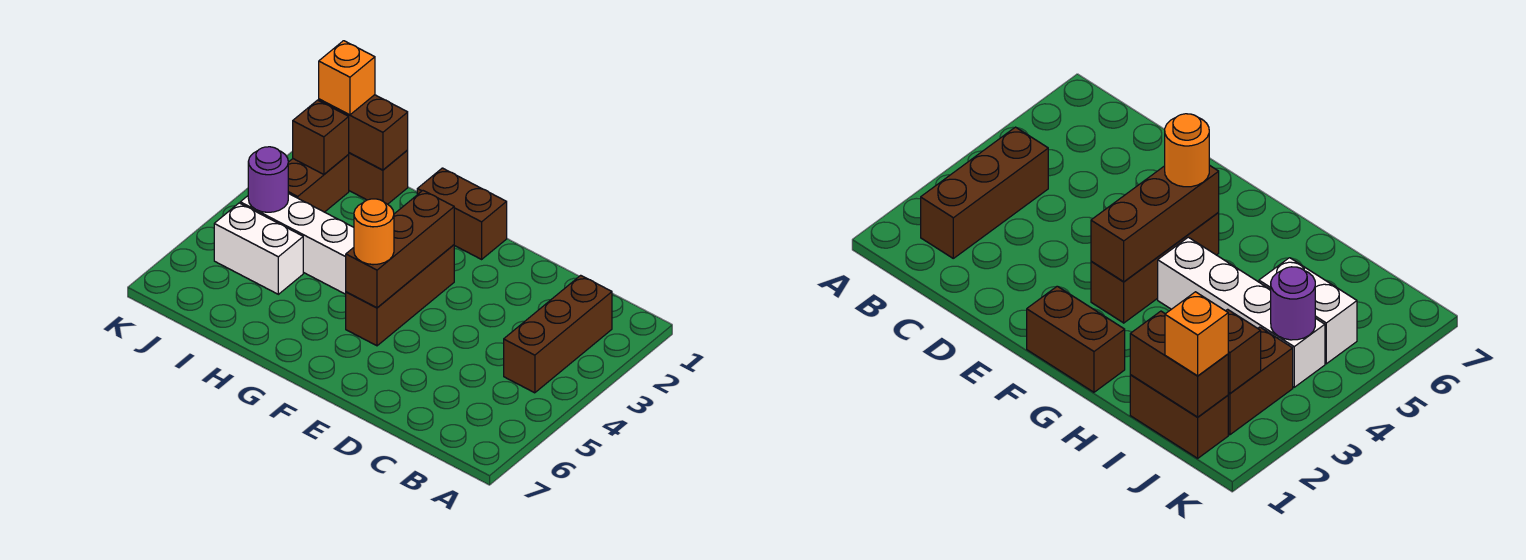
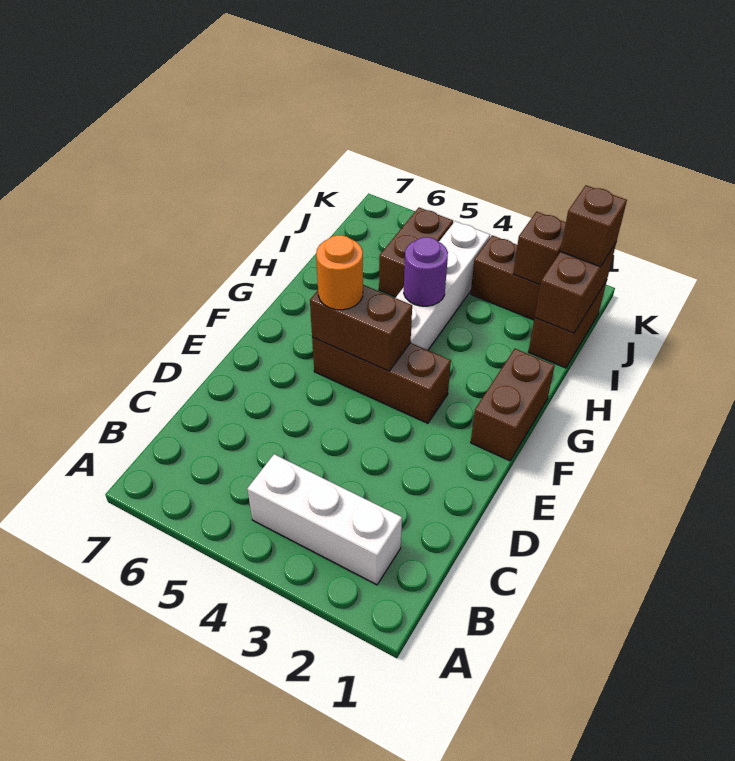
brown 1x3 brick [504,275,612,393] -> white 1x3 brick [247,454,402,585]
brown 1x3 brick [346,191,454,308] -> brown 1x2 brick [310,285,412,371]
white 1x2 brick [214,203,303,294] -> brown 1x2 brick [379,208,453,297]
orange 1x1 brick [319,41,375,115] -> brown 1x1 brick [560,185,627,267]
purple 1x1 round brick [248,147,288,212] -> purple 1x1 round brick moved to [404,237,448,306]

